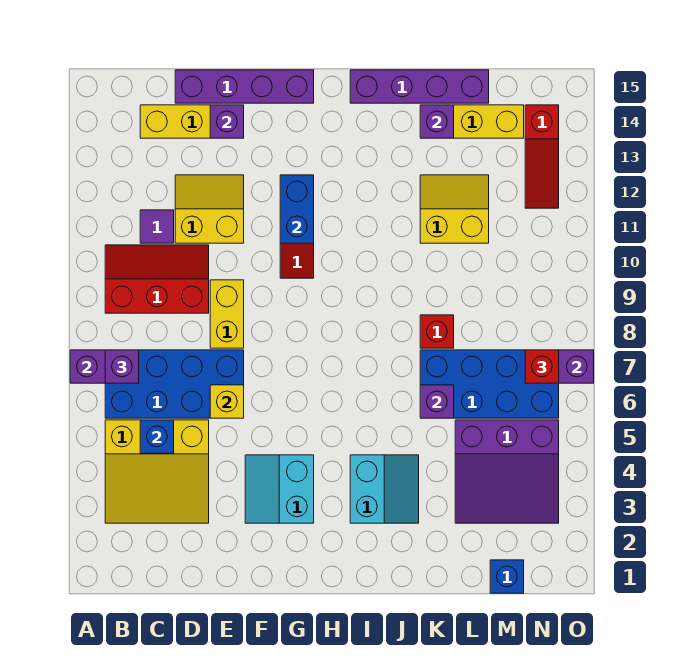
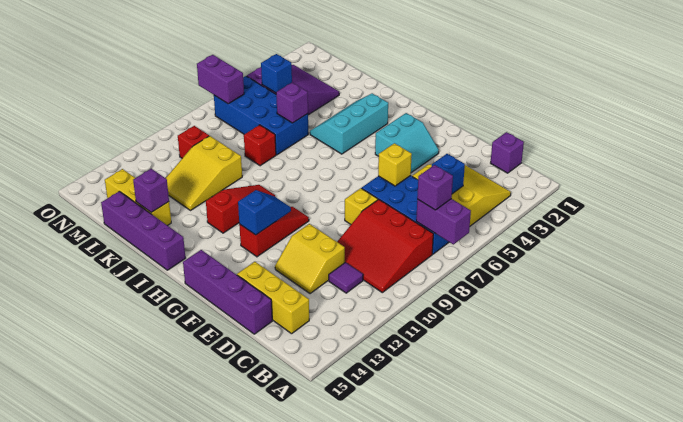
red 2x3 slope [105,245,209,313] -> red 3x3 slope [337,199,433,293]
yellow 1x2 brick [210,280,244,348] -> yellow 1x1 brick [345,188,378,224]
purple 1x1 brick [210,105,244,138] -> purple 1x1 brick moved to [491,132,524,173]
blue 1x2 brick [280,175,314,243] -> blue 1x2 slope [238,190,291,235]
cyan 2x2 slope [350,455,419,523] -> cyan 2x3 slope [310,93,388,154]
yellow 2x2 slope [420,175,489,243] -> yellow 2x3 slope [166,136,242,210]
blue 1x1 brick [490,560,524,593] -> blue 1x1 brick moved to [261,54,292,93]
red 1x1 brick [525,350,559,383] -> red 1x1 brick moved to [178,126,209,158]
red 1x3 slope [525,105,559,208] -> red 1x3 slope moved to [206,185,275,233]

